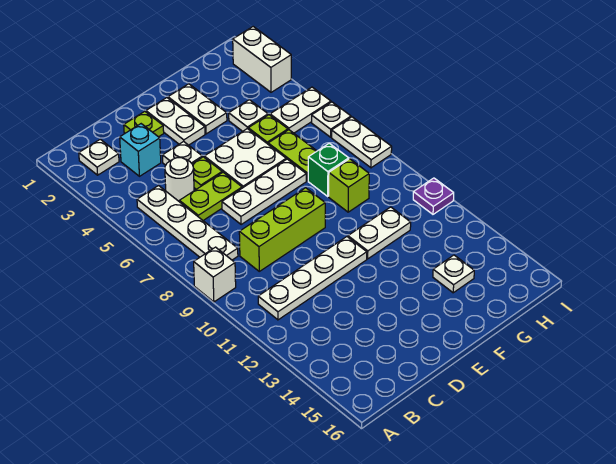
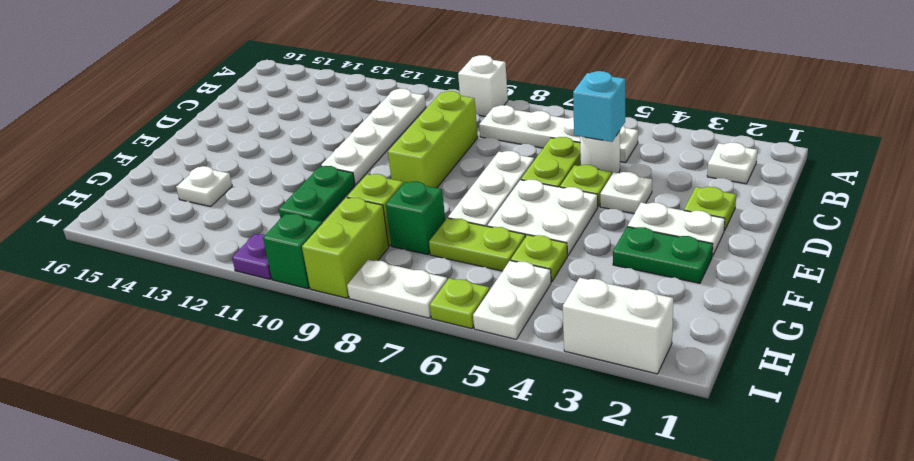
cyan 1x1 brick [120,124,161,176] -> cyan 1x1 brick moved to [573,71,625,142]
white 1x2 plate [168,84,227,134] -> green 1x2 plate [613,227,713,283]
white 1x2 plate [348,207,411,259] -> green 1x2 plate [279,166,355,222]
white 1x1 plate [229,100,268,131] -> none
none -> lime 1x2 brick [302,198,389,298]
white 1x1 plate [312,102,351,137] -> lime 1x1 plate [430,278,490,329]
none -> green 1x1 brick [263,214,322,289]

